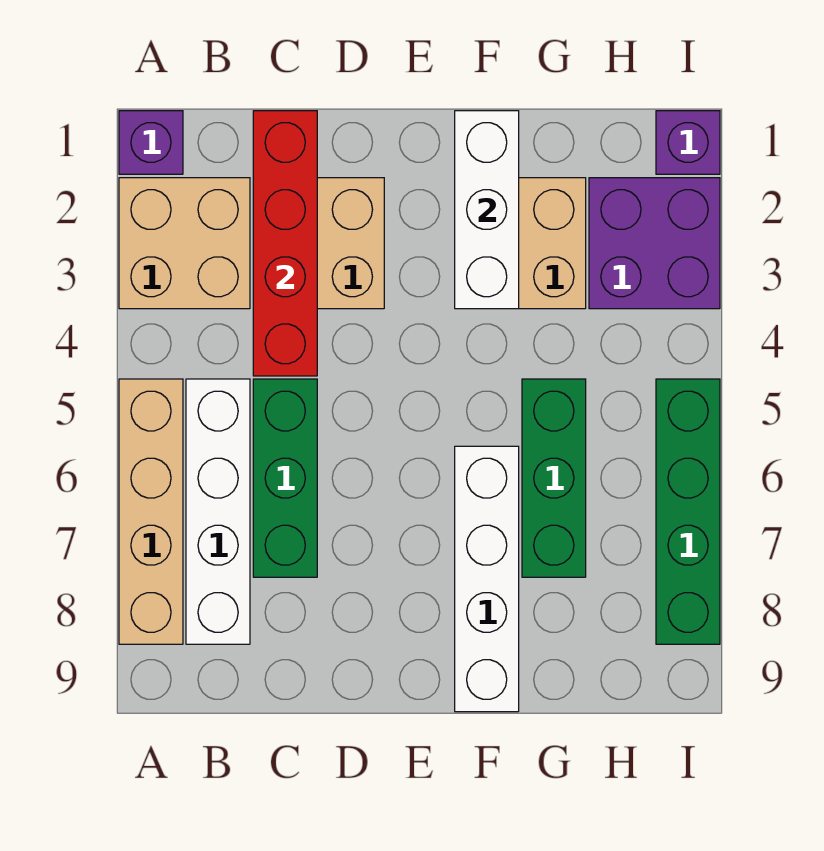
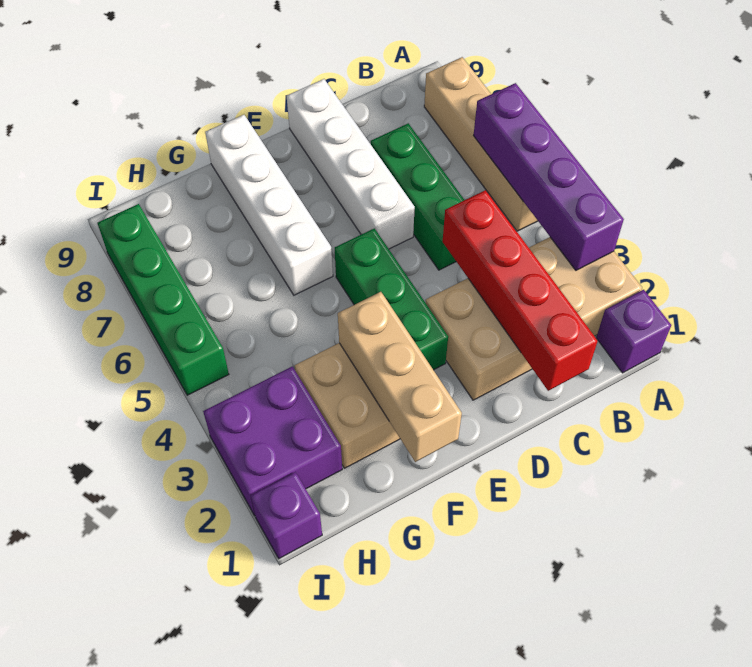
none -> purple 1x4 brick [473,83,624,270]
white 1x4 brick [186,379,250,644] -> white 1x4 brick moved to [287,79,415,249]
white 1x3 brick [455,111,519,309] -> tan 1x3 brick [338,292,462,462]
green 1x3 brick [522,379,586,577] -> green 1x3 brick moved to [335,228,448,370]

